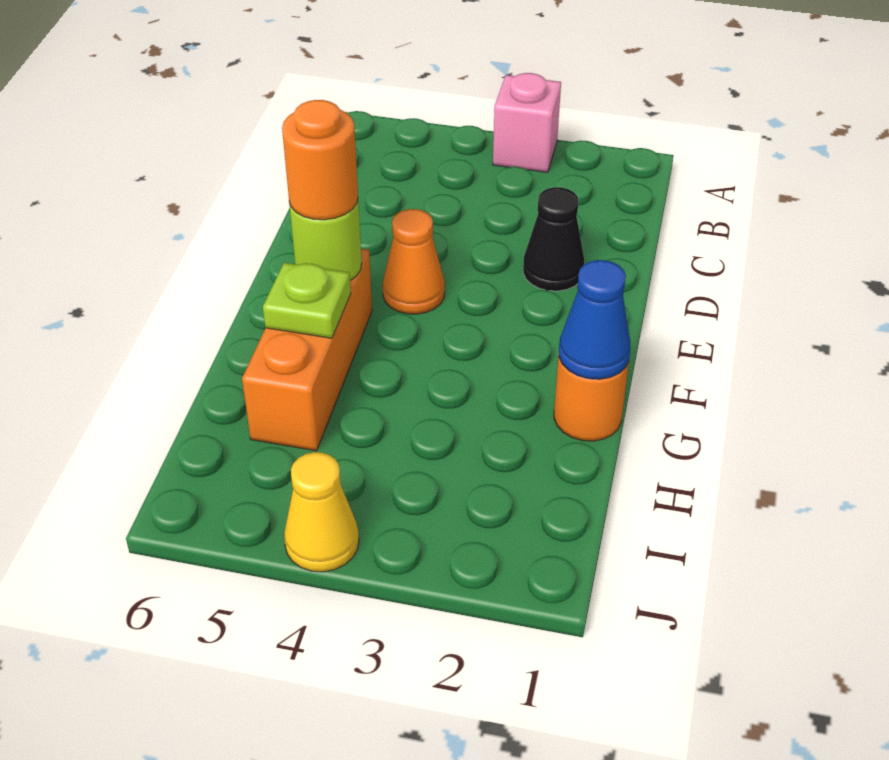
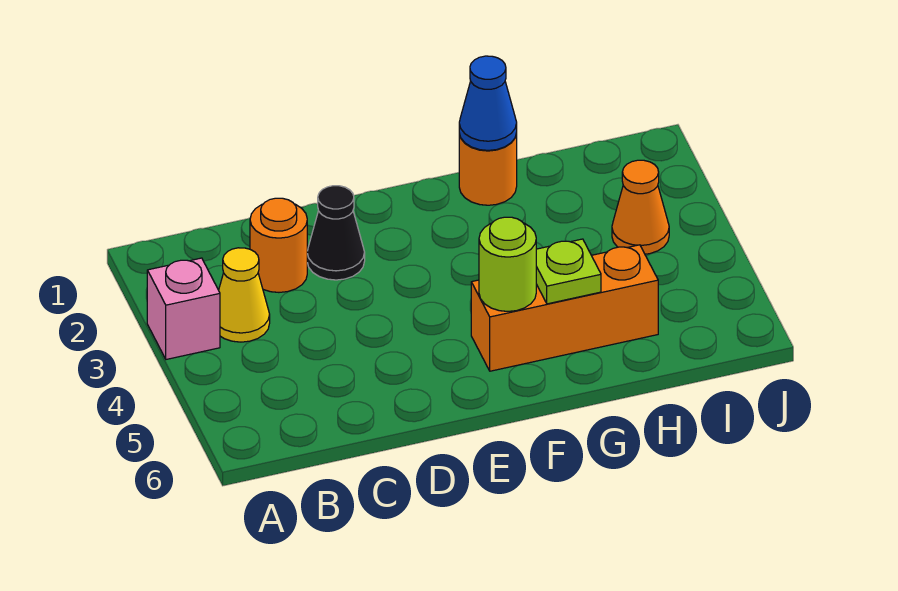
orange 1x1 cone [383,209,445,314] -> orange 1x1 cone moved to [612,160,669,254]
orange 1x1 round brick [282,100,358,220] -> orange 1x1 round brick moved to [250,198,307,292]
yellow 1x1 cone [284,452,359,572] -> yellow 1x1 cone moved to [219,248,270,342]

